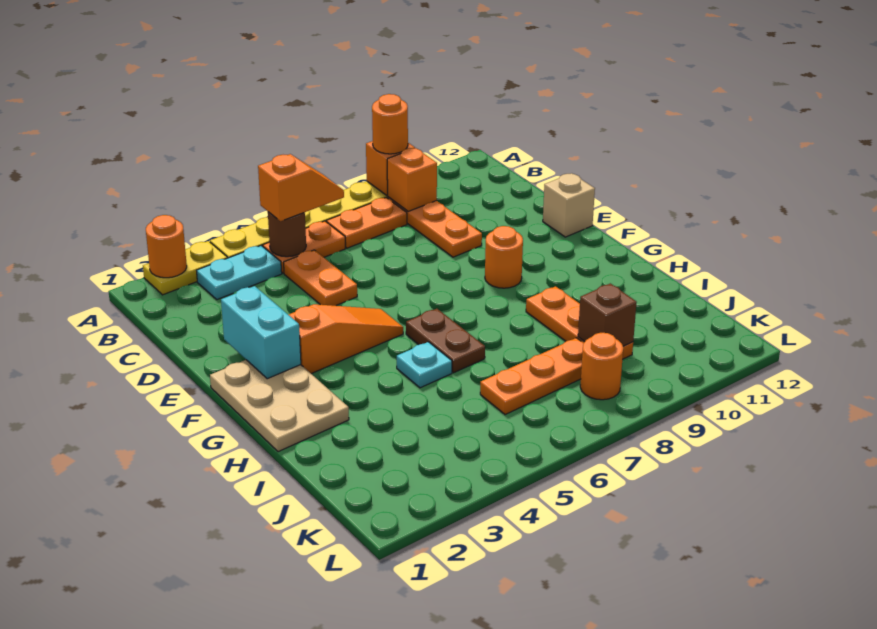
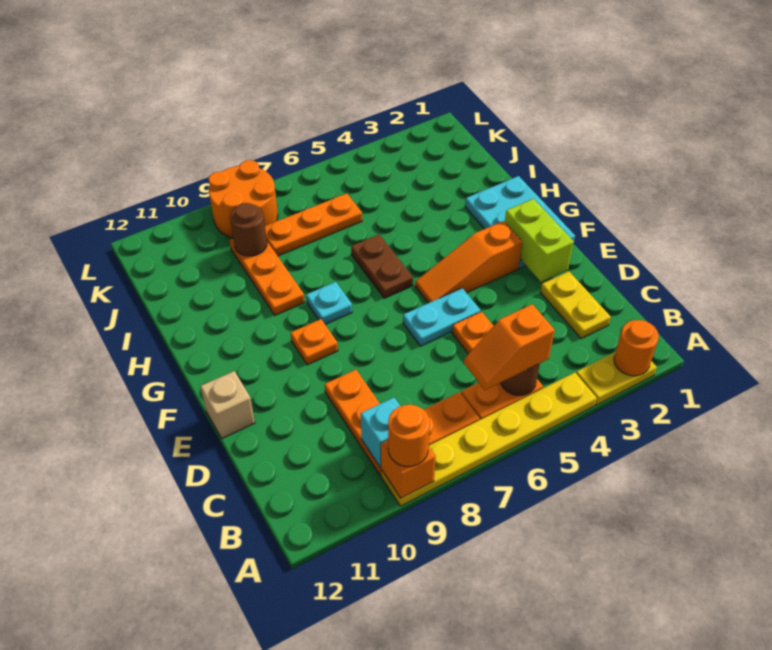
cyan 1x2 plate [197,246,282,300] -> cyan 1x2 plate moved to [403,288,481,346]
orange 1x1 brick [387,148,437,211] -> cyan 1x1 brick [361,398,400,467]
none -> yellow 1x2 plate [540,271,611,338]
cyan 1x2 brick [221,286,301,379] -> lime 1x2 brick [505,199,574,282]
tan 2x3 plate [210,360,349,452] -> cyan 2x3 plate [465,176,575,269]
orange 1x1 round brick [485,226,523,288] -> orange 1x1 plate [291,319,338,365]
cyan 1x1 plate [397,342,452,388] -> cyan 1x1 plate moved to [306,282,352,325]
brown 1x1 brick [578,283,637,346] -> brown 1x1 round brick [230,203,267,256]
orange 1x1 round brick [580,333,623,400] -> orange 2x2 round brick [208,160,278,238]

